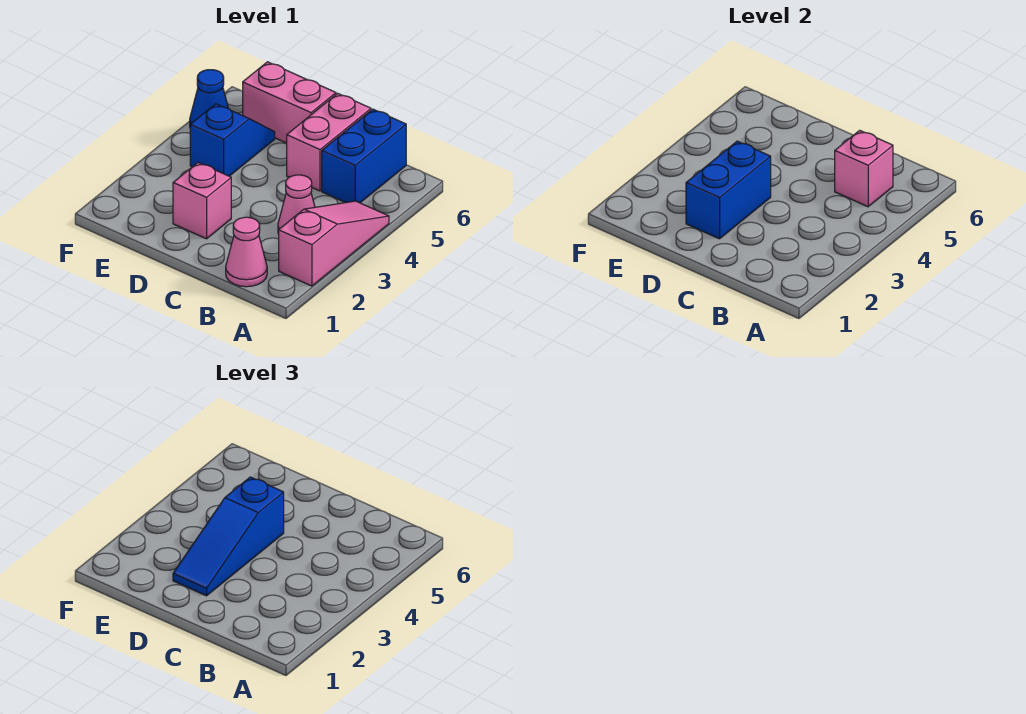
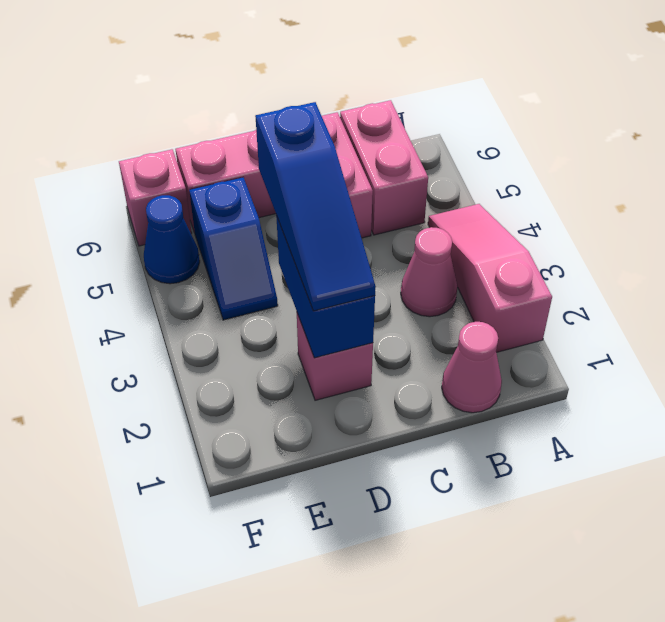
blue 1x2 brick [322,109,406,203] -> pink 1x2 brick [340,100,428,235]
pink 1x1 brick [835,130,893,207] -> pink 1x1 brick moved to [119,149,192,246]
blue 1x2 slope [190,104,275,176] -> blue 1x2 slope turned to [189,177,278,320]

